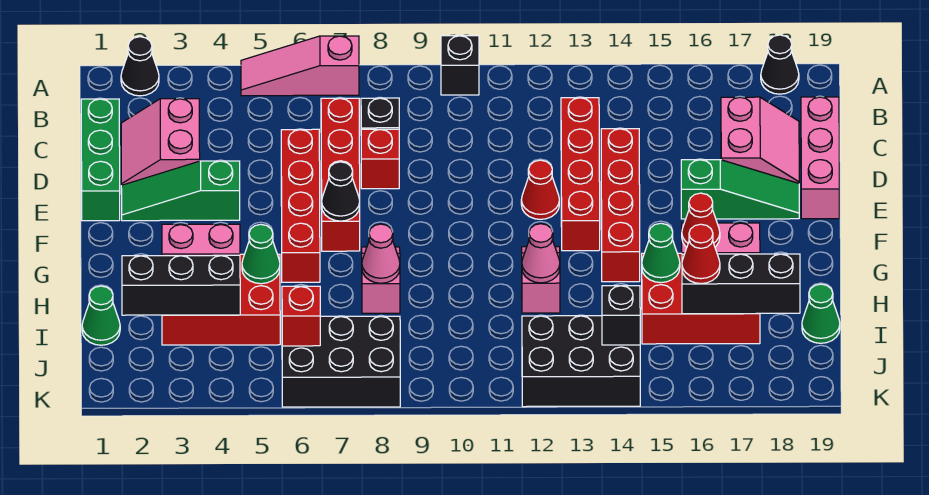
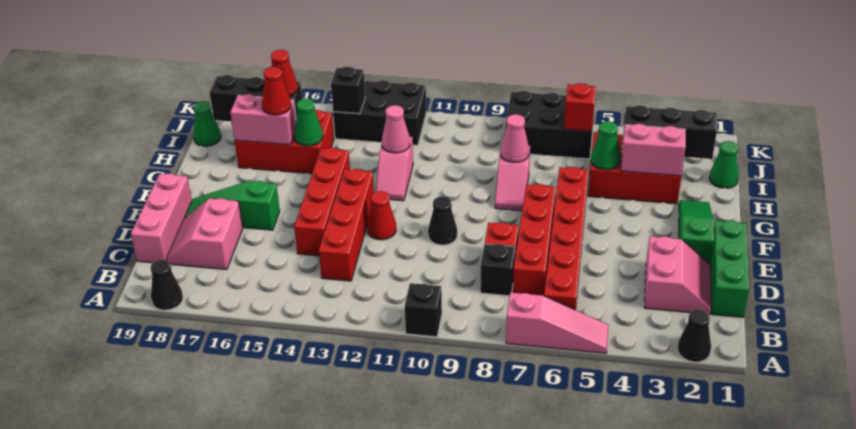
red 1x4 brick [281,129,320,282] -> red 1x6 brick [544,167,588,310]
green 1x3 slope [121,161,240,221] -> green 1x3 slope turned to [679,200,714,264]
black 1x1 cone [322,162,360,221] -> black 1x1 cone moved to [428,196,457,245]

